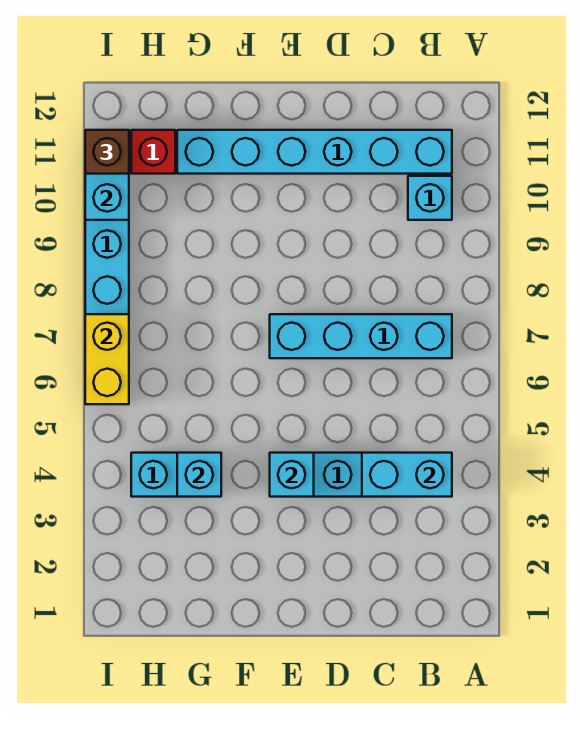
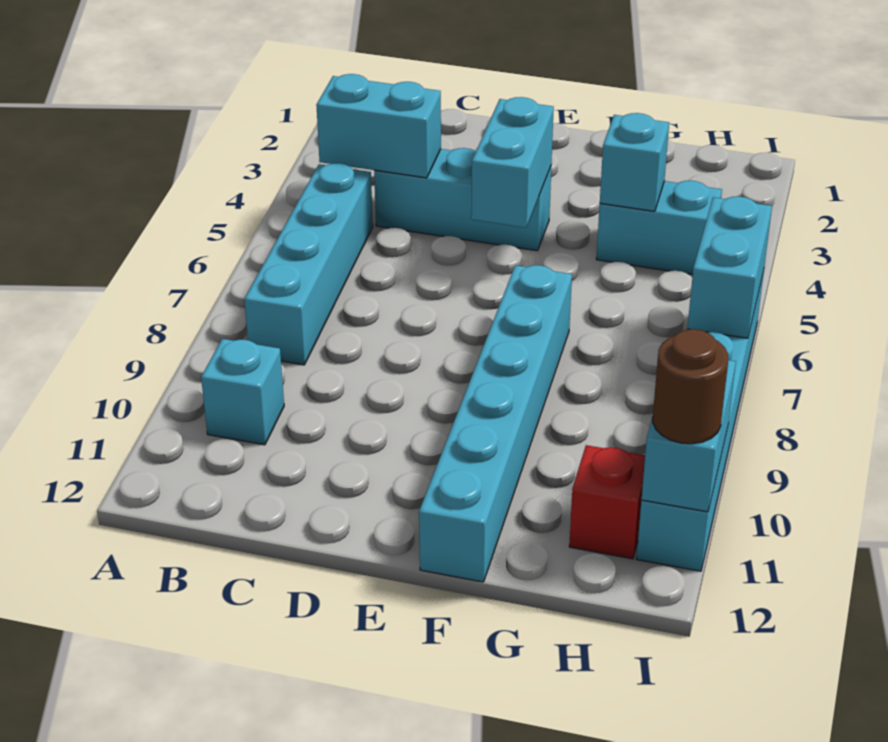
cyan 1x4 brick [270,314,452,358] -> cyan 1x4 brick turned to [244,163,373,365]
cyan 1x6 brick [177,130,452,174] -> cyan 1x6 brick turned to [419,265,572,582]
cyan 1x1 brick [270,453,314,497] -> cyan 1x2 brick [471,97,554,228]
yellow 1x2 brick [85,314,129,404] -> cyan 1x2 brick [687,196,772,338]
brown 1x1 brick [85,130,129,174] -> brown 1x1 round brick [653,329,728,444]

